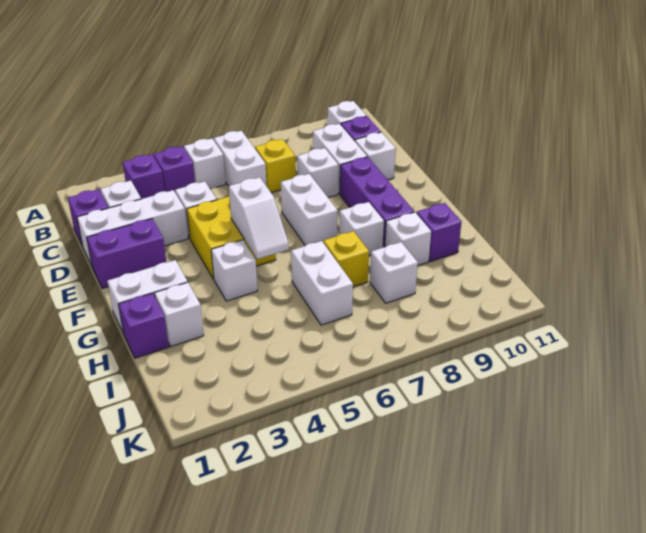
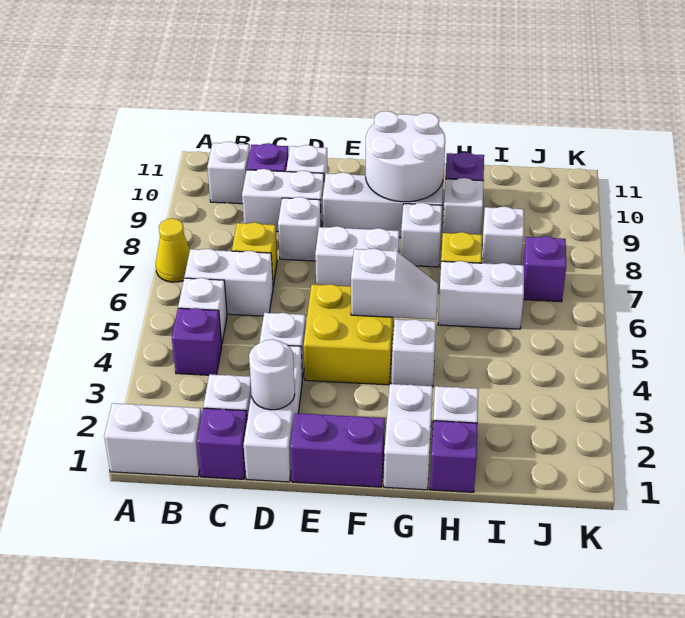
none -> white 1x2 brick [104,403,202,477]
none -> yellow 1x1 cone [156,219,190,282]
purple 1x1 brick [123,154,165,199] -> purple 1x1 brick moved to [523,236,566,302]
none -> white 1x1 round brick [249,339,295,410]
purple 1x2 brick [87,219,166,289] -> purple 1x2 brick turned to [290,413,385,487]
purple 1x3 brick [340,157,414,248] -> white 1x3 brick [323,172,443,238]
none -> white 2x2 round brick [366,111,445,202]

